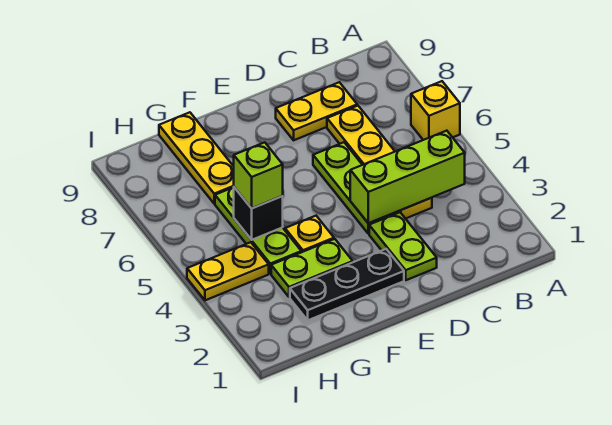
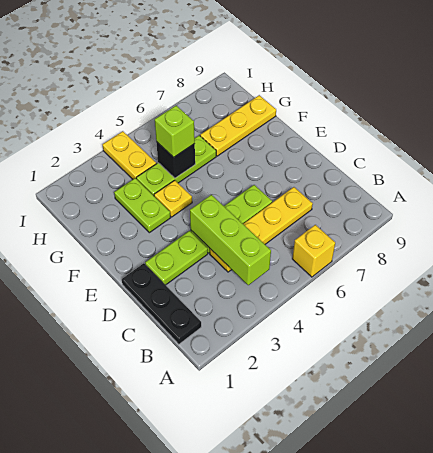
yellow 1x2 plate [276,82,357,140] -> none
black 1x3 plate [290,249,404,320] -> black 1x3 plate moved to [122,263,201,344]

